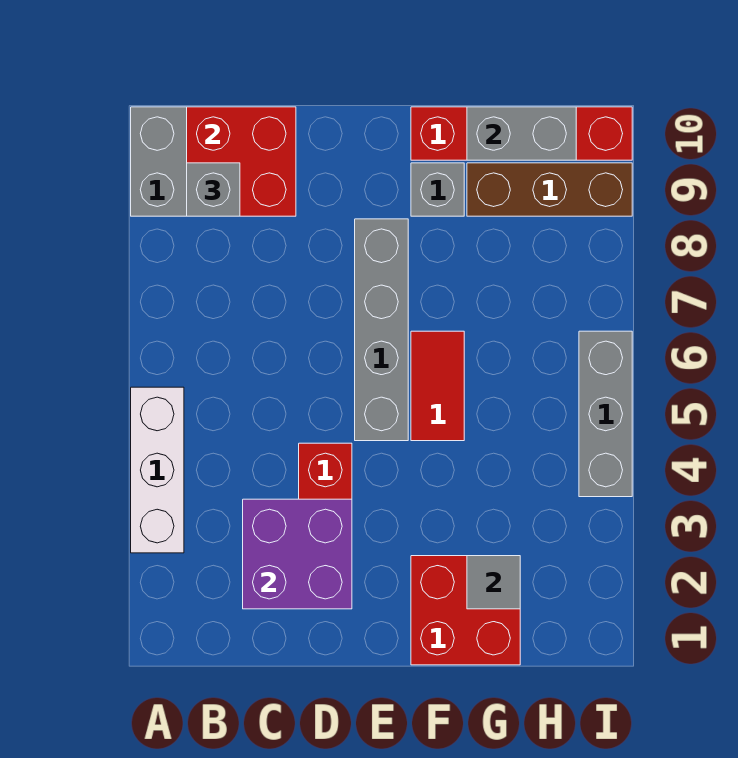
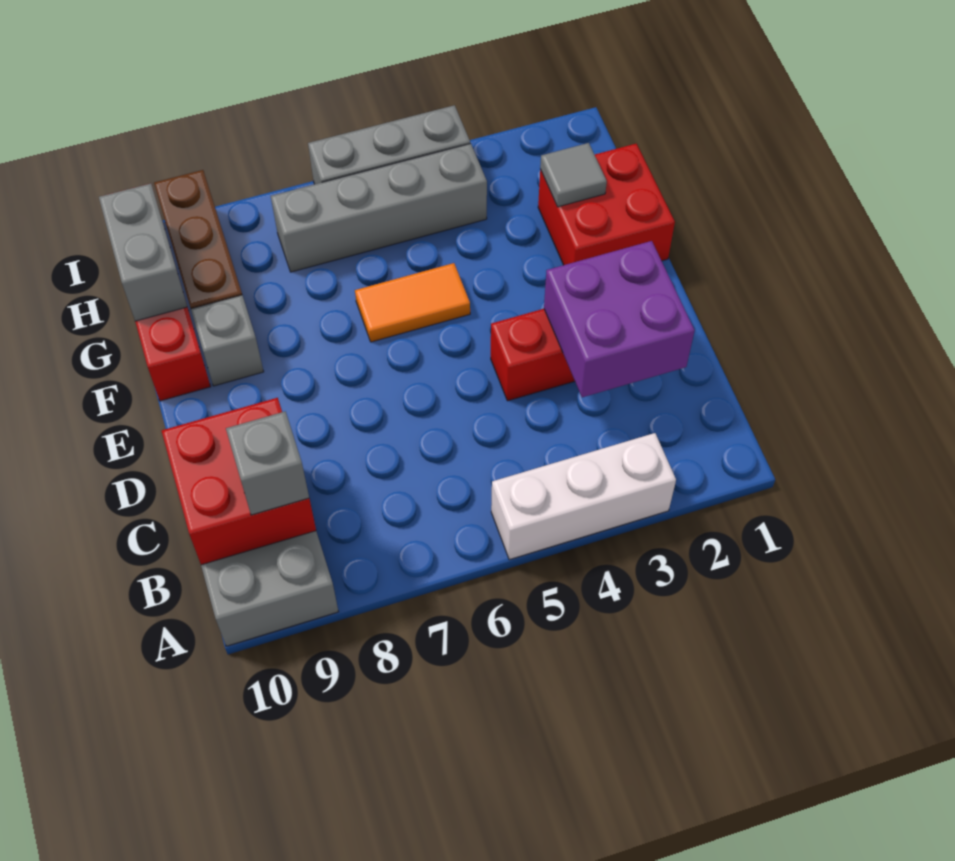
grey 1x4 brick [355,219,408,441] -> grey 1x4 brick moved to [271,144,487,272]
red 1x2 tile [411,331,464,441] -> orange 1x2 tile [355,263,470,342]

